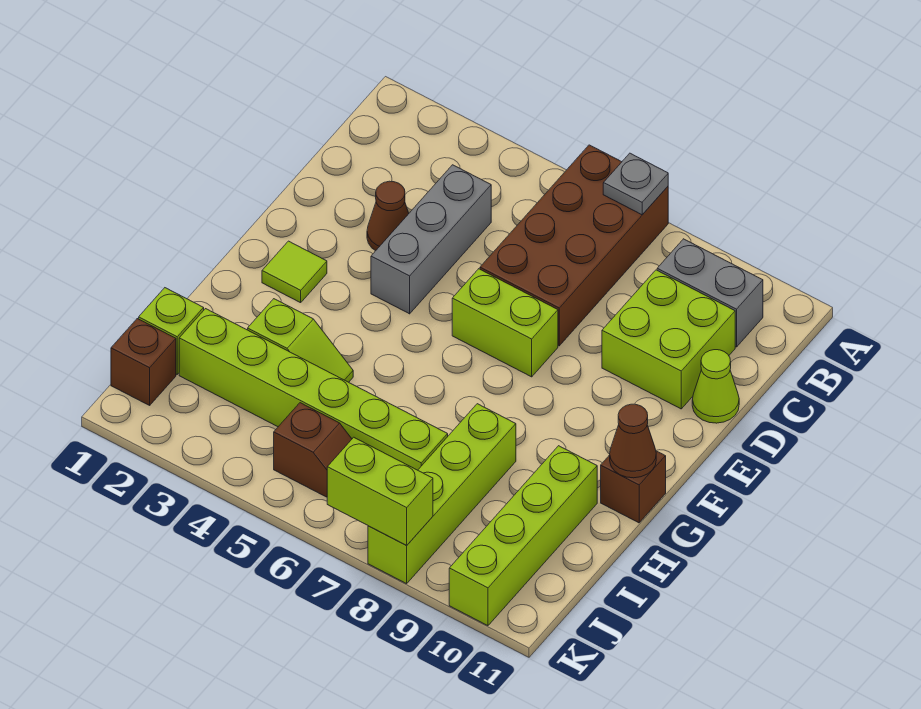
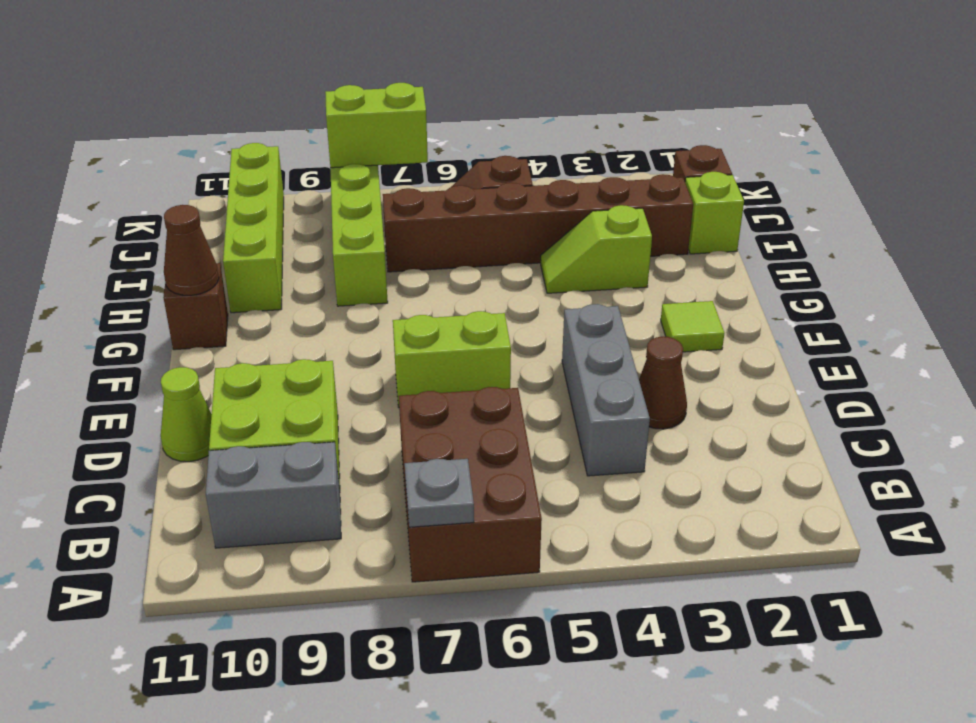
brown 2x4 brick [480,145,668,346] -> brown 2x3 brick [399,387,542,582]
lime 1x6 brick [179,309,448,470] -> brown 1x6 brick [383,174,693,272]

